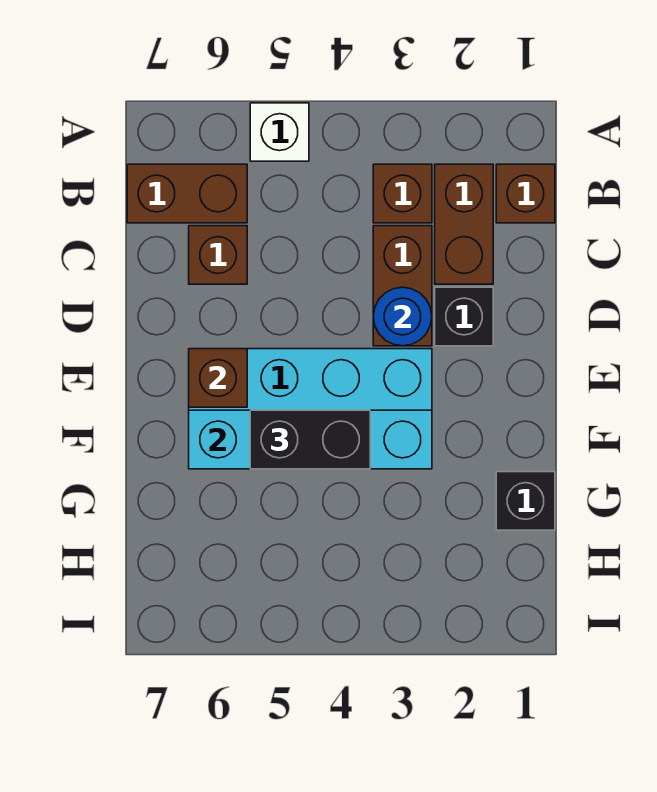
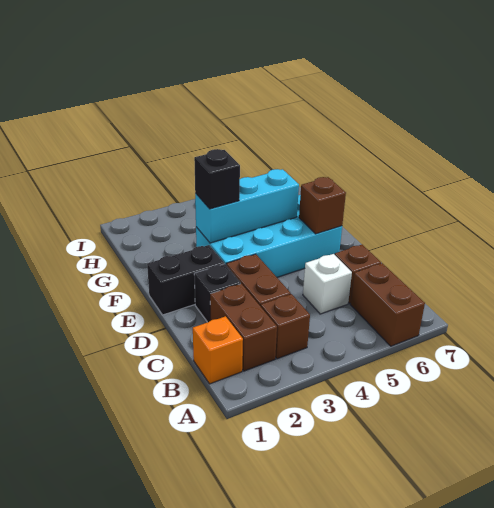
white 1x1 brick [250,103,309,161] -> white 1x1 brick moved to [303,254,352,314]
brown 1x1 brick [496,164,555,223] -> orange 1x1 brick [193,316,243,384]
brown 1x2 brick [127,164,247,223] -> brown 1x2 brick turned to [350,263,425,346]
blue 1x1 round brick [373,287,432,346] -> none
cyan 1x4 brick [189,410,432,469] -> cyan 1x3 brick [195,169,299,243]
black 1x2 brick [250,410,370,469] -> black 1x2 brick moved to [147,245,224,315]
black 1x1 brick [496,472,555,530] -> black 1x1 brick moved to [194,149,240,209]

